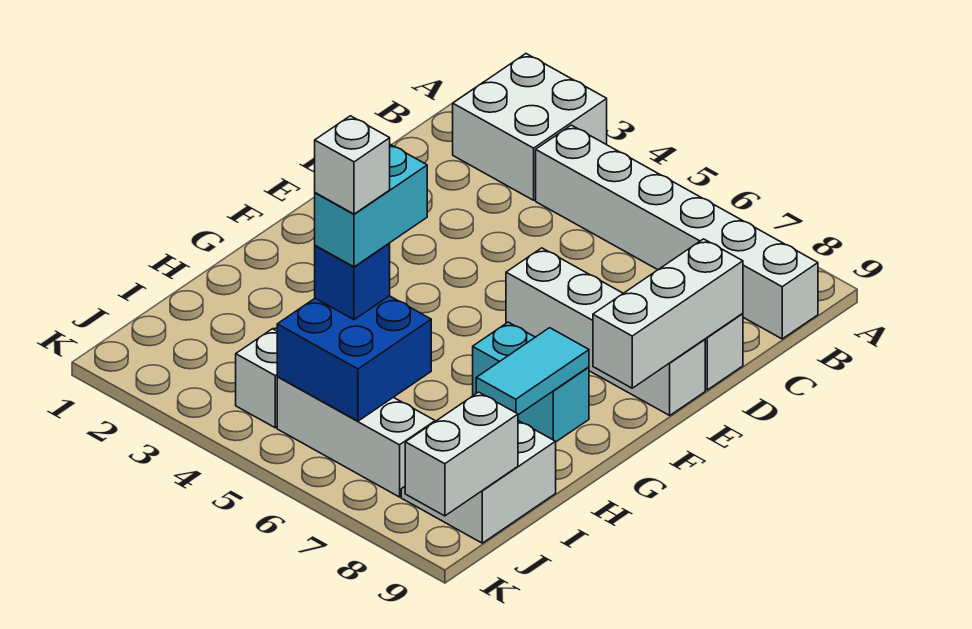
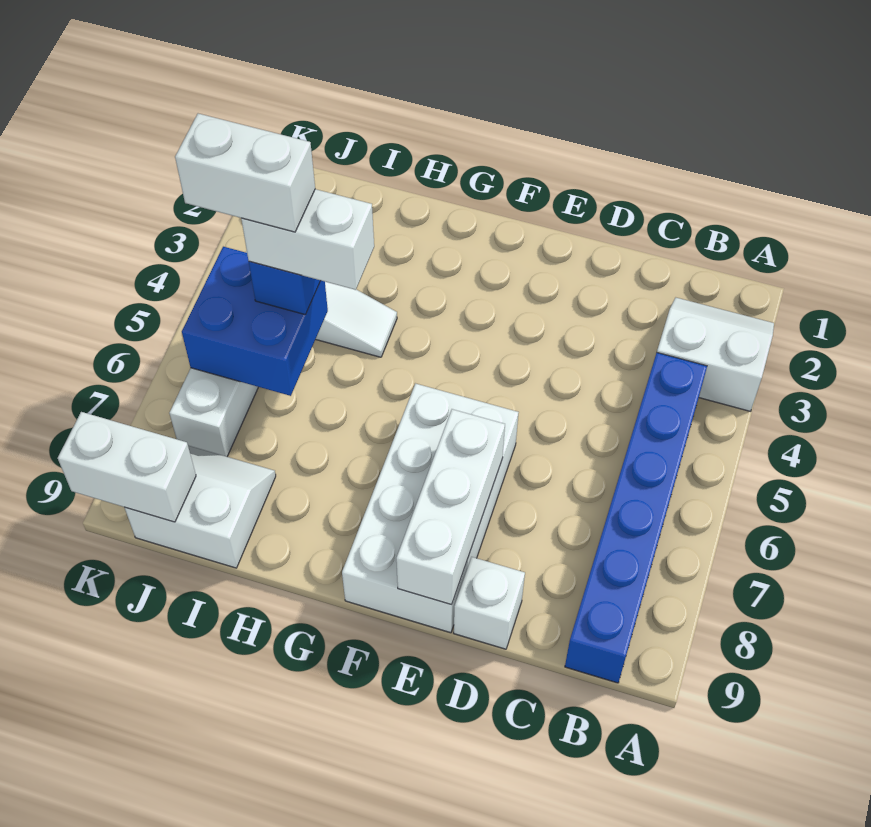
white 2x2 brick [453,54,607,200] -> white 2x2 slope [657,298,774,411]
white 1x6 brick [536,125,818,339] -> blue 1x6 brick [565,353,707,683]
white 1x3 brick [593,239,743,388] -> white 1x3 brick turned to [396,409,505,605]
white 1x4 brick [506,248,705,415] -> white 2x4 brick [342,384,519,633]
cyan 1x2 brick [473,322,589,442] -> none
cyan 1x2 tile [476,328,589,415] -> none
cyan 1x2 brick [315,144,427,267] -> white 1x2 brick [241,189,374,290]
white 1x1 brick [315,116,390,214] -> white 1x2 brick [175,114,315,232]

